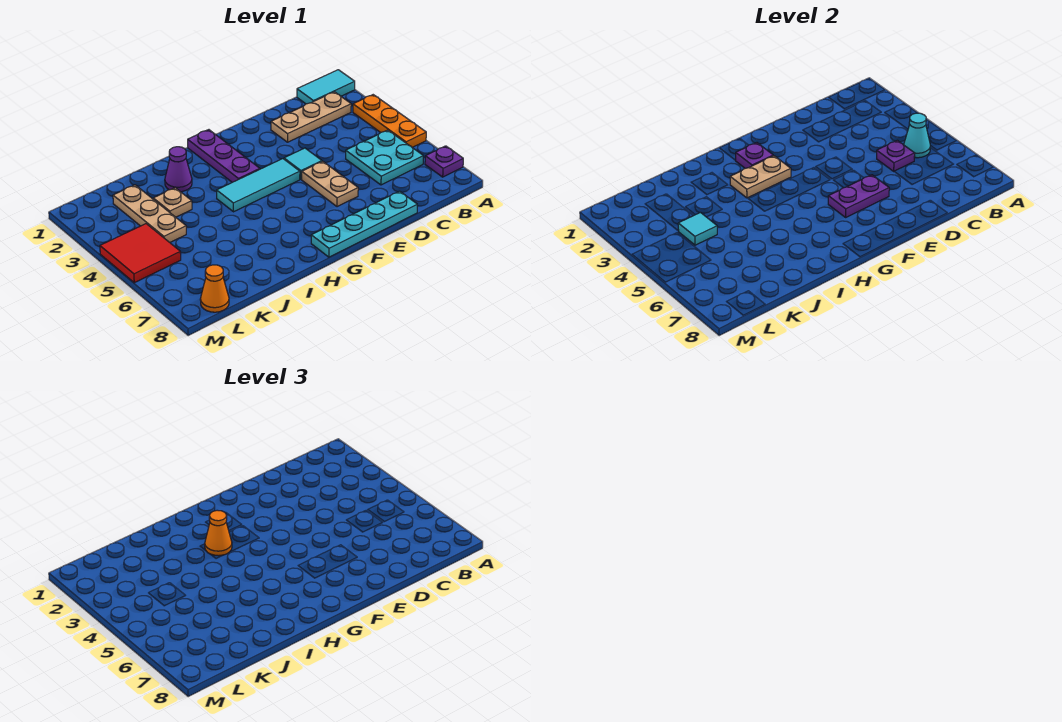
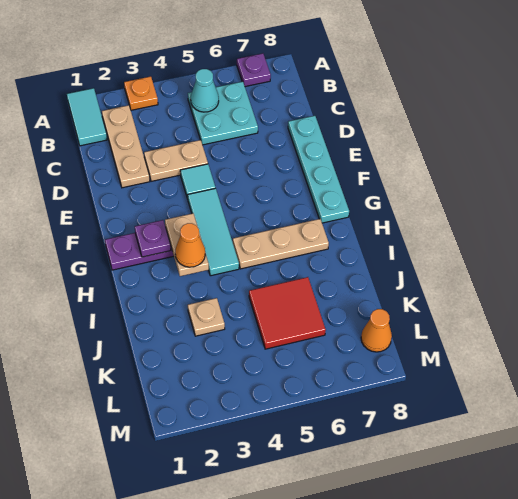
orange 1x3 plate [353,95,426,148] -> orange 1x1 plate [124,76,158,110]
purple 1x1 plate [877,140,915,171] -> none
tan 1x2 plate [302,161,358,207] -> tan 1x2 plate moved to [144,140,208,181]
purple 1x2 plate [828,175,889,217] -> none
purple 1x1 cone [165,147,192,192] -> none
tan 1x3 plate [113,185,186,242] -> tan 1x3 plate moved to [233,219,329,269]
cyan 1x1 tile [678,213,717,245] -> none
red 2x2 tile [100,224,181,283] -> red 2x2 tile moved to [249,277,326,349]

